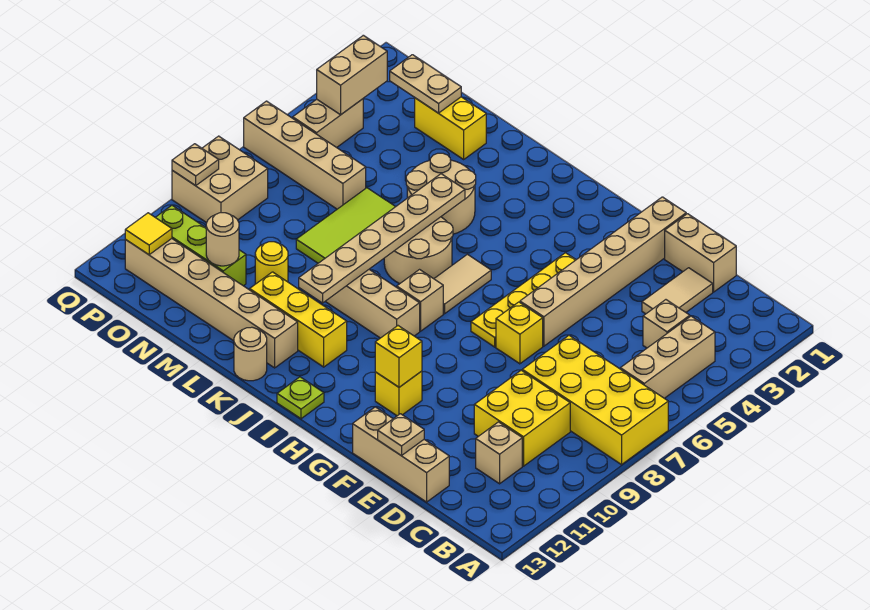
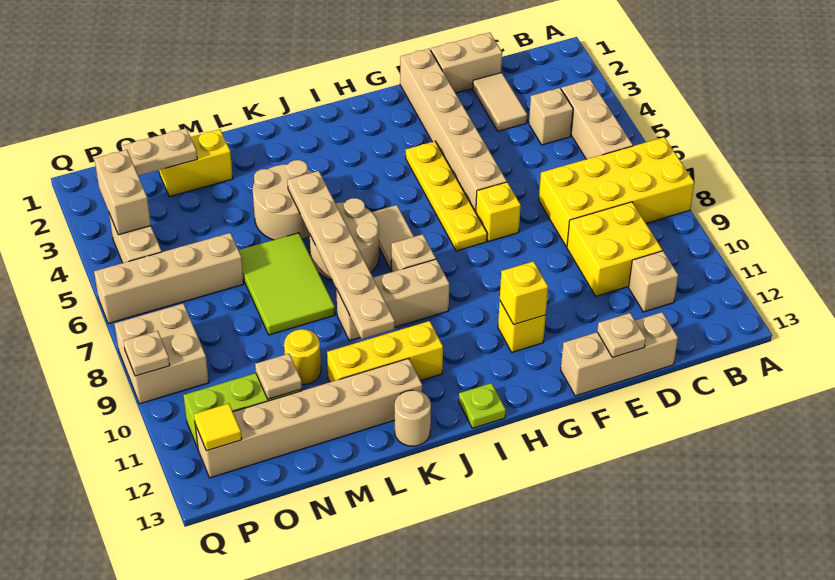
tan 1x1 round brick [206,213,239,266] -> tan 1x1 plate [255,354,302,399]

